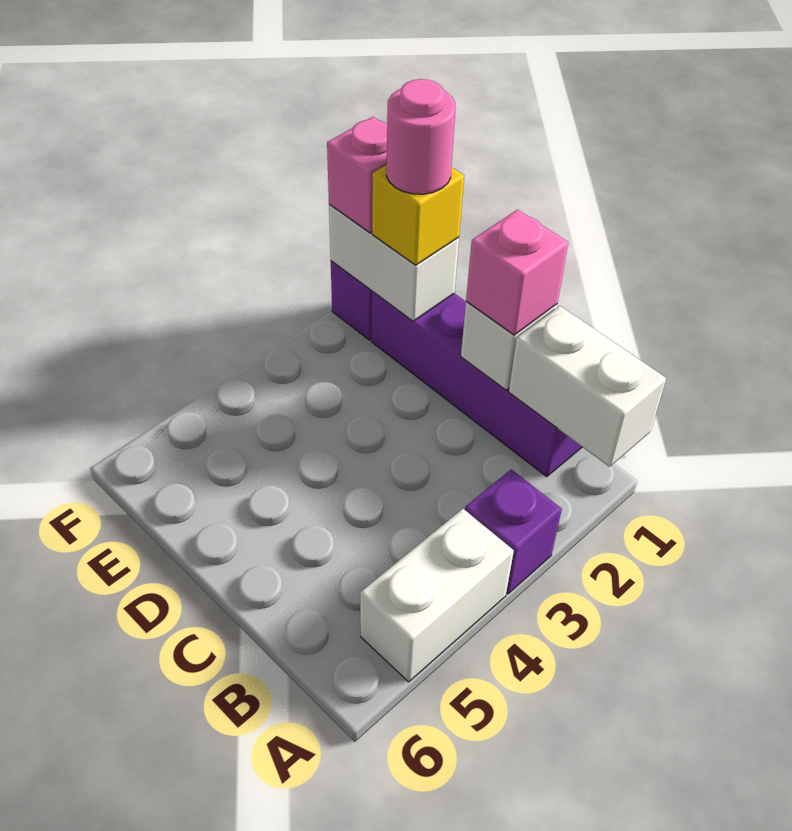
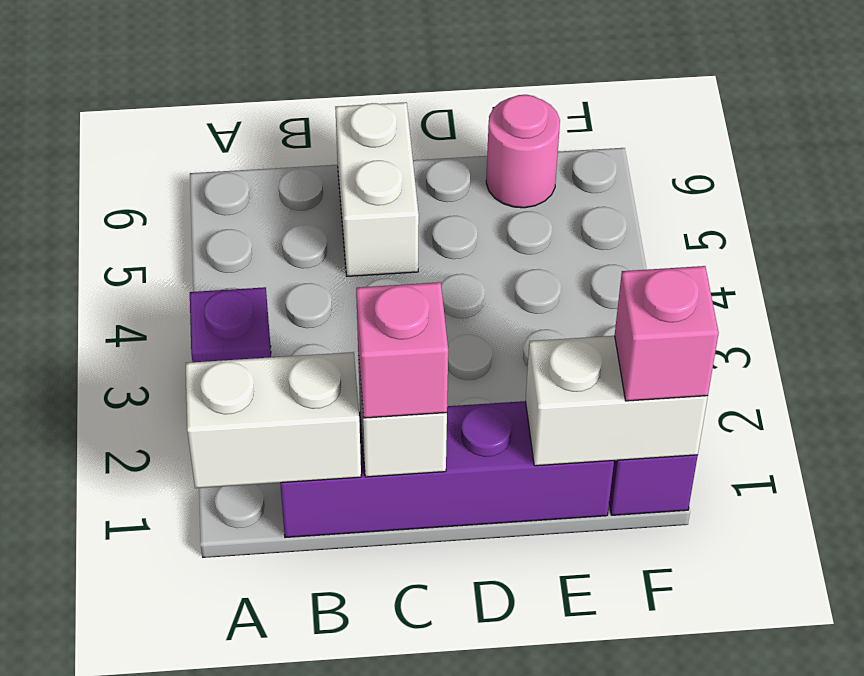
white 1x2 brick [360,509,514,682] -> white 1x2 brick moved to [335,102,419,276]
yellow 1x1 brick [372,165,464,265] -> none
pink 1x1 round brick [386,79,456,194] -> pink 1x1 round brick moved to [486,95,560,208]

